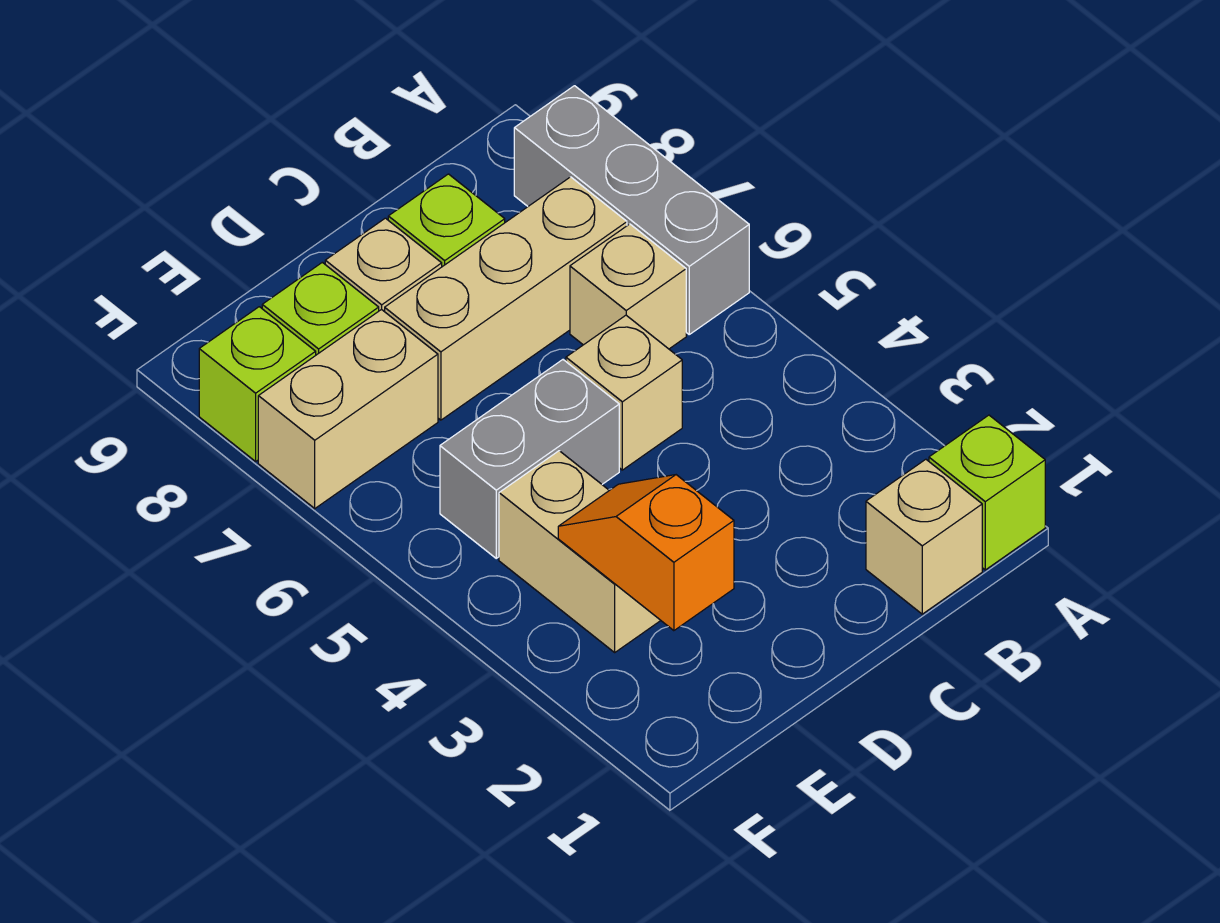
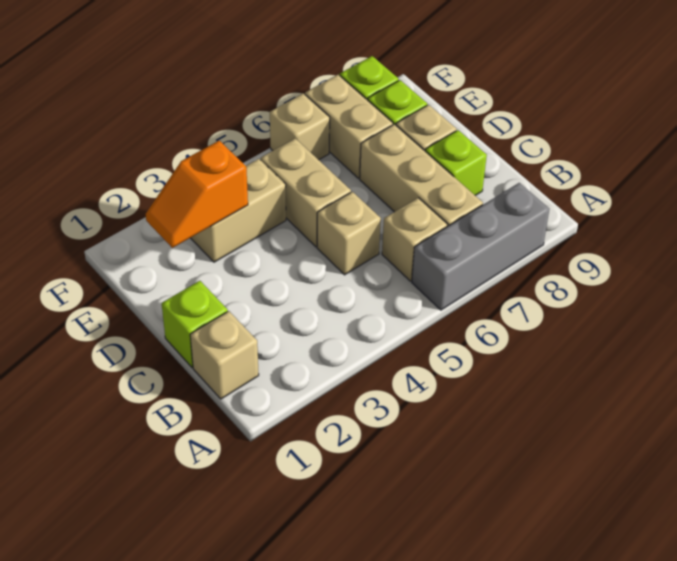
lime 1x1 brick [929,415,1045,570] -> lime 1x1 brick moved to [162,281,228,367]
grey 1x2 brick [440,360,619,558] -> tan 1x2 brick [261,138,351,247]
orange 1x2 slope [558,475,734,631] -> orange 1x2 slope turned to [146,141,248,248]
none -> tan 1x1 brick [270,93,330,160]

